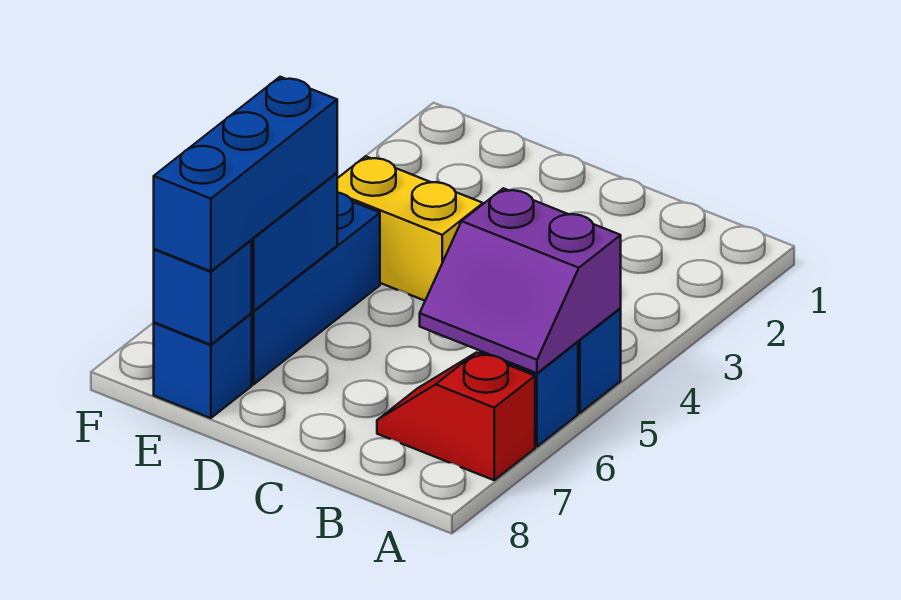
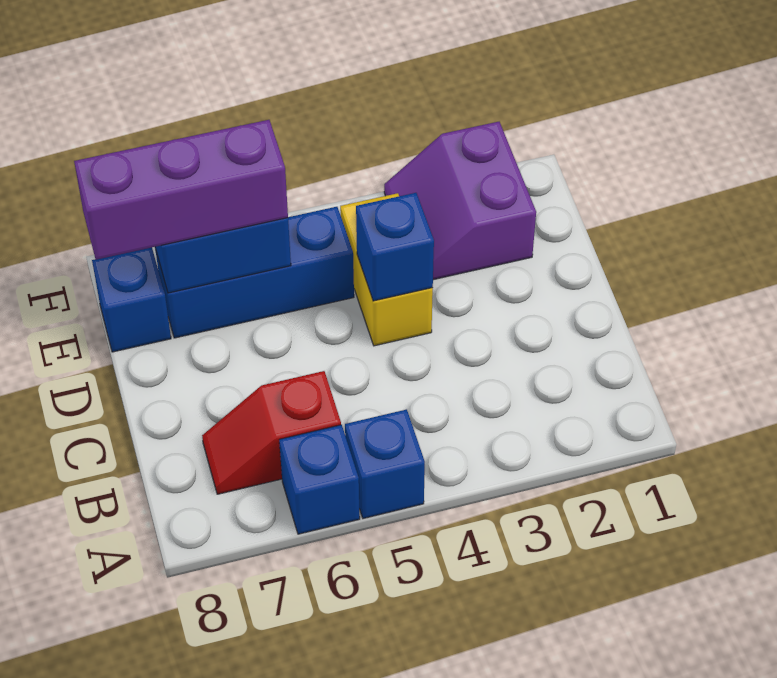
purple 2x2 slope [420,188,621,373] -> purple 2x2 slope moved to [384,122,536,280]
red 1x2 slope [377,352,535,480] -> red 1x2 slope turned to [202,371,341,494]
blue 1x3 brick [154,77,337,271] -> purple 1x3 brick [74,120,288,260]
blue 1x1 brick [154,240,252,345] -> blue 1x1 brick moved to [356,193,434,301]

